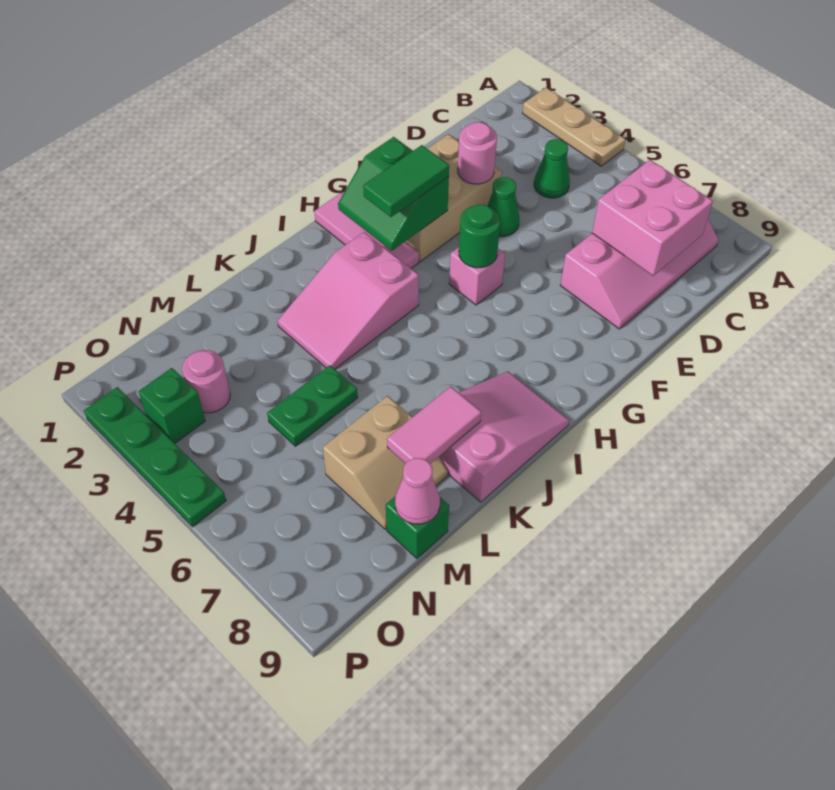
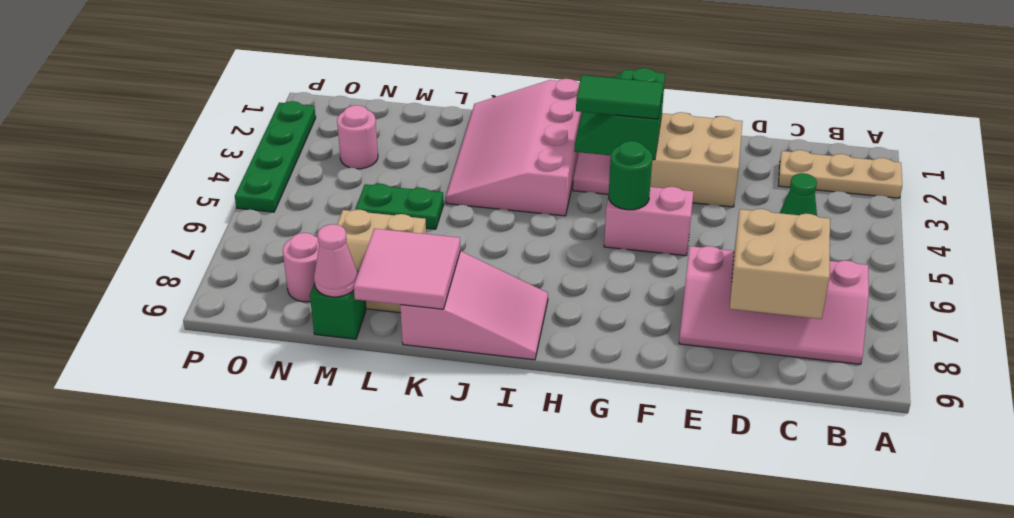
tan 1x3 plate [522,88,626,166] -> tan 1x3 plate turned to [779,150,902,198]
pink 2x2 brick [592,160,713,276] -> tan 2x2 brick [730,209,830,319]
pink 1x1 round brick [458,122,497,184] -> pink 1x1 round brick moved to [283,233,319,302]
green 1x1 cone [488,177,519,237] -> none
pink 1x1 brick [449,247,505,305] -> pink 1x2 brick [604,187,694,256]
pink 2x3 slope [277,232,419,369] -> pink 3x4 slope [446,79,582,216]
pink 1x2 tile [387,386,481,464] -> pink 2x2 tile [354,228,460,309]
green 1x1 brick [138,368,205,443] -> none

